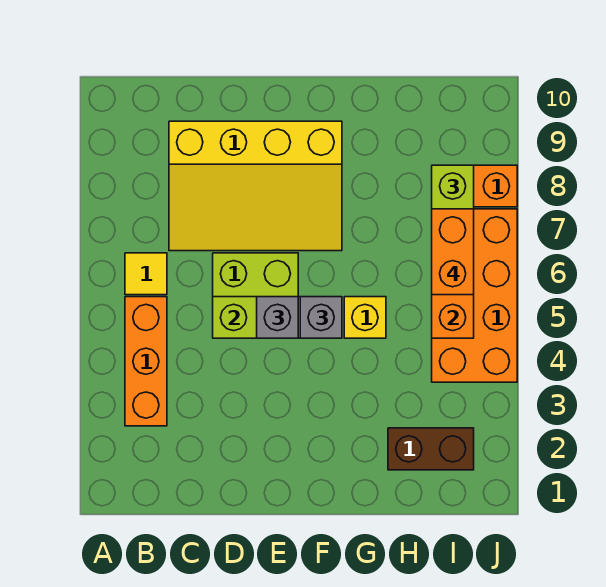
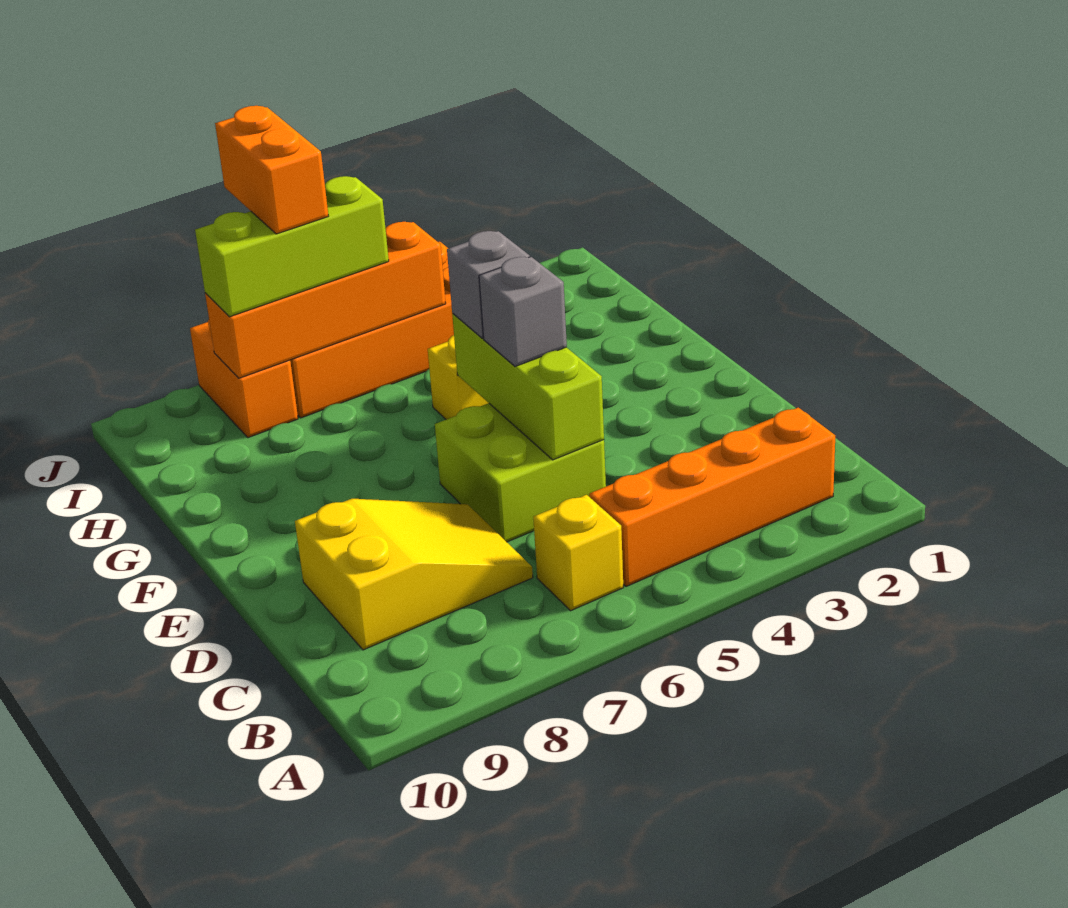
orange 1x3 brick [125,297,167,426] -> orange 1x4 brick [589,408,835,587]
yellow 1x1 tile [125,253,167,295] -> yellow 1x1 brick [533,495,623,611]
yellow 3x4 slope [169,121,342,251] -> yellow 2x3 slope [295,499,533,650]
brown 1x2 brick [388,428,474,470] -> none
orange 1x2 brick [432,209,474,295] -> orange 1x2 brick turned to [215,106,328,234]

